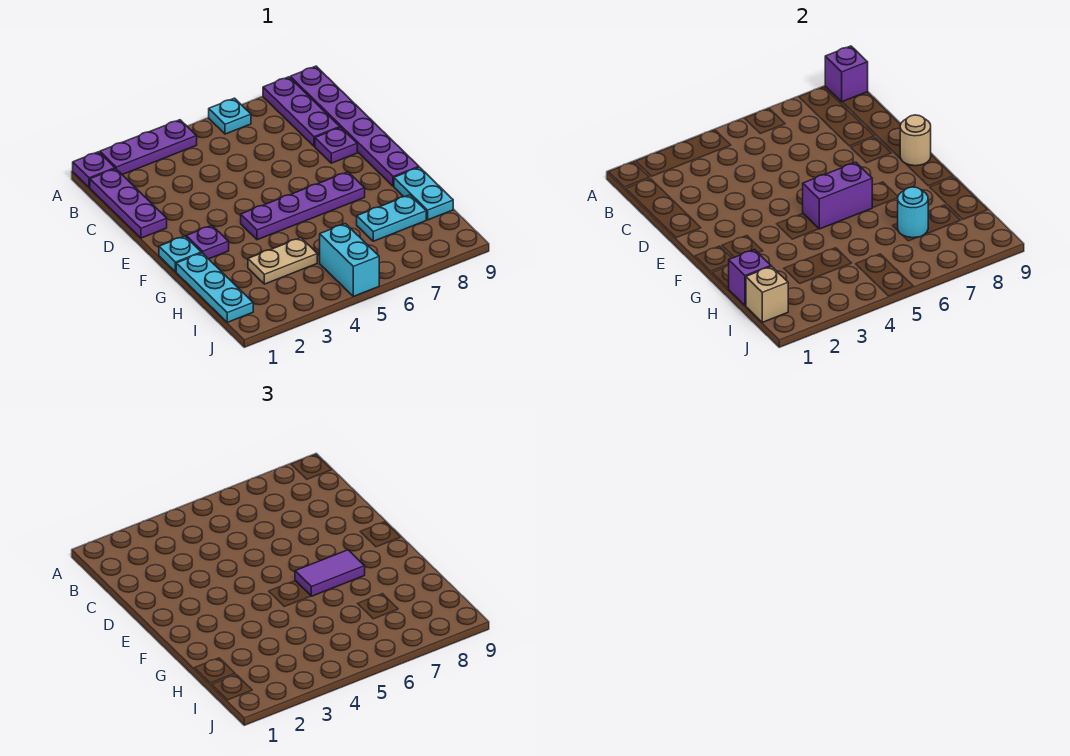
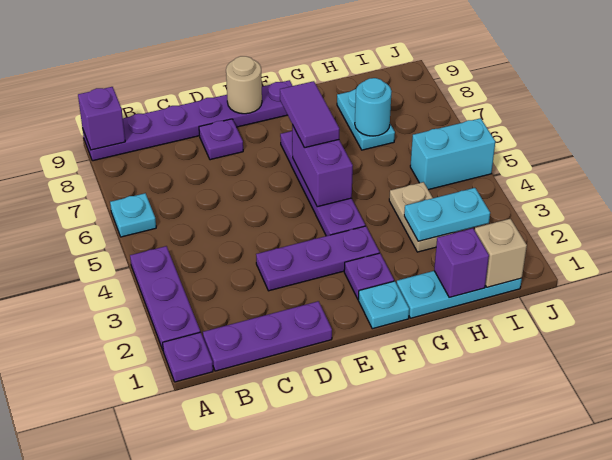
purple 1x3 plate [263,77,340,146] -> purple 1x3 plate moved to [256,226,380,291]
cyan 1x2 plate [394,167,453,220] -> cyan 1x2 plate moved to [404,188,490,241]

